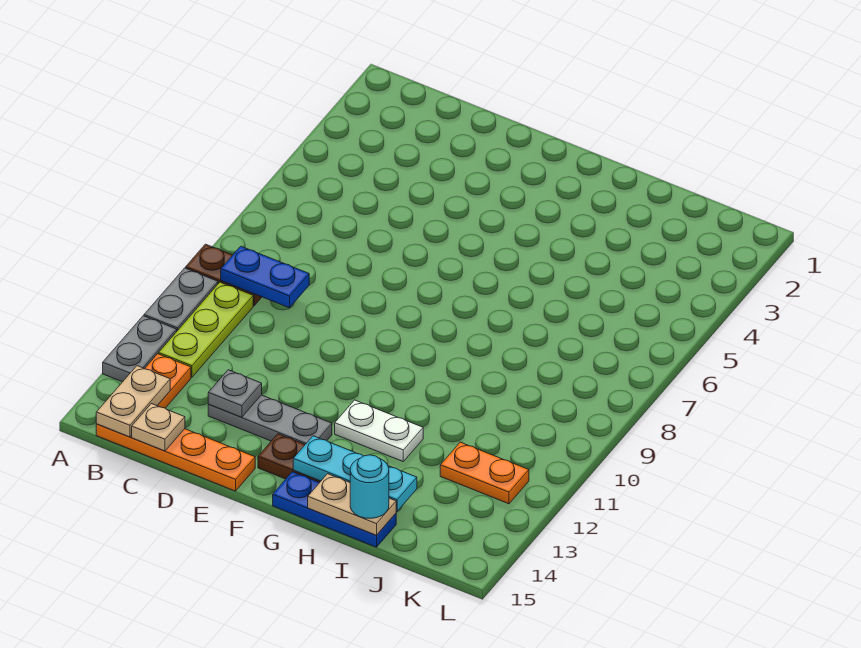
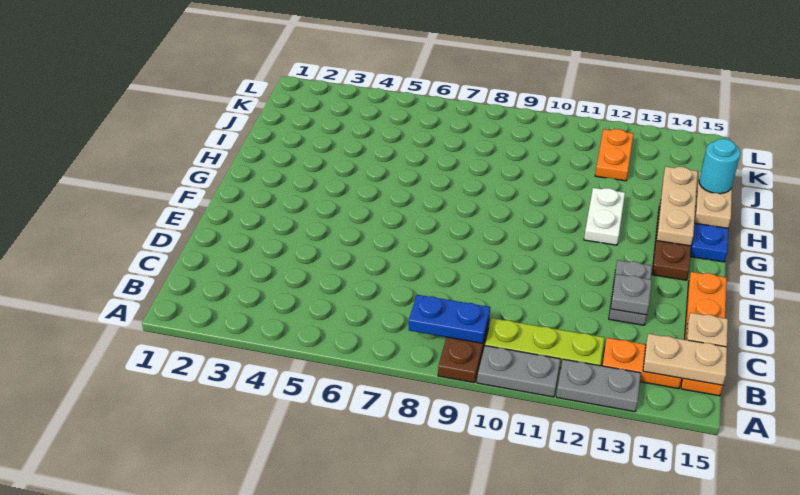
blue 1x2 plate [221,246,309,308] -> blue 1x2 plate turned to [409,295,490,343]
grey 1x3 plate [208,395,332,444] -> grey 1x2 plate [609,260,652,325]
cyan 1x3 plate [293,436,417,511] -> tan 1x3 plate [657,167,698,246]

